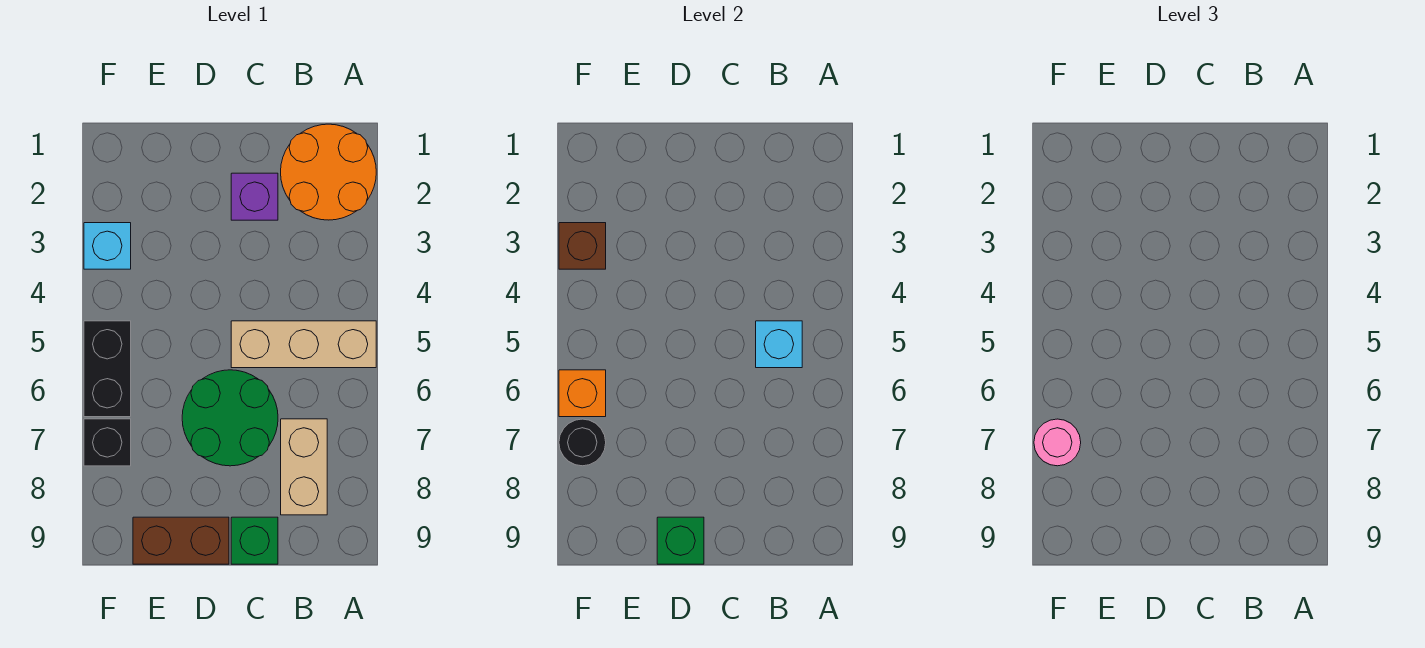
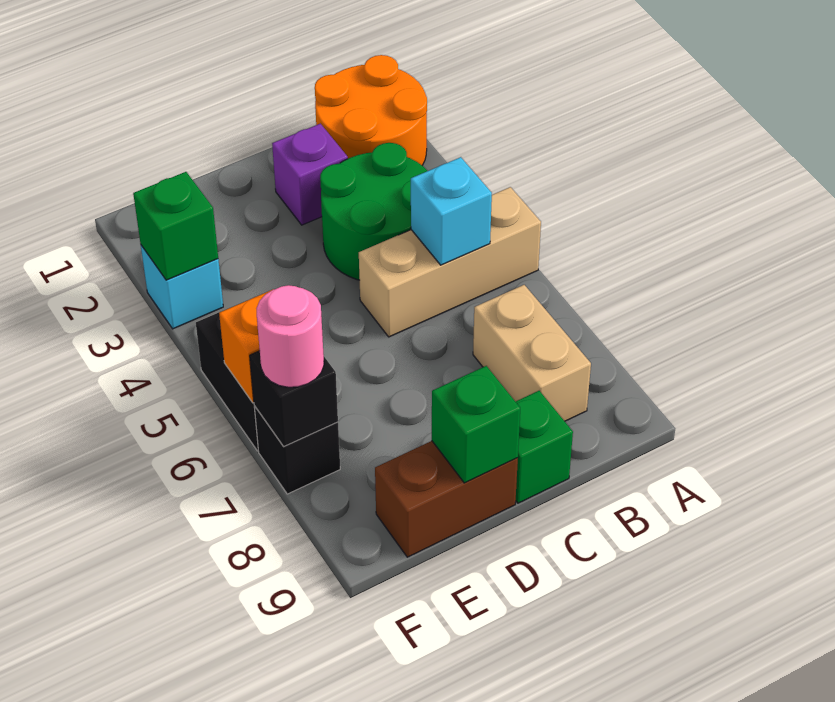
green 2x2 round brick [182,370,278,466] -> green 2x2 round brick moved to [320,143,427,280]
brown 1x1 brick [559,223,606,269] -> green 1x1 brick [133,172,218,280]
black 1x1 round brick [559,419,606,466] -> black 1x1 brick [250,351,338,447]

